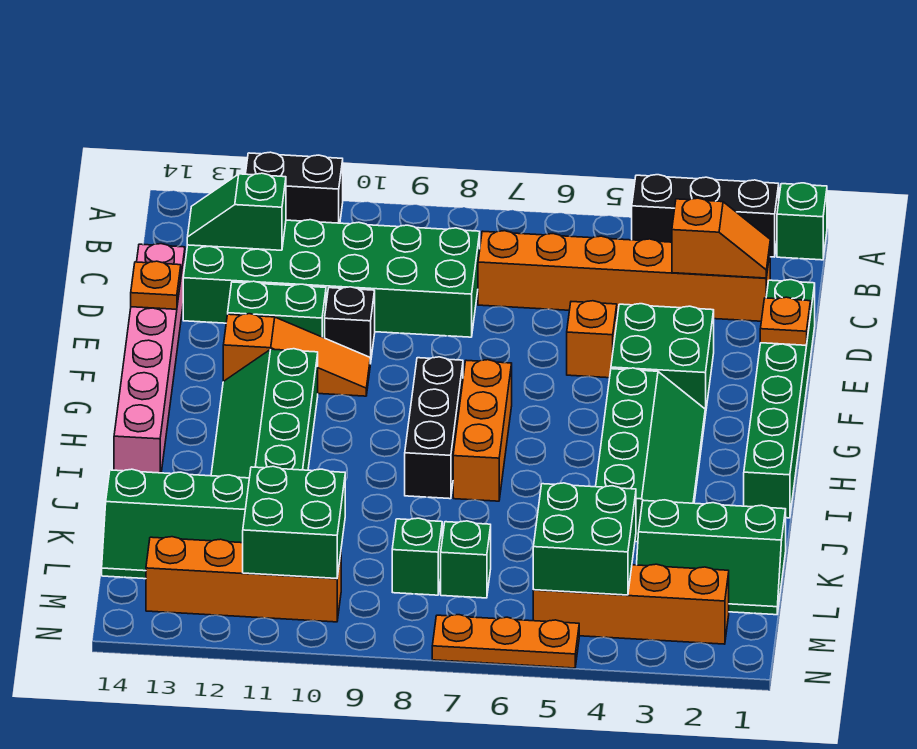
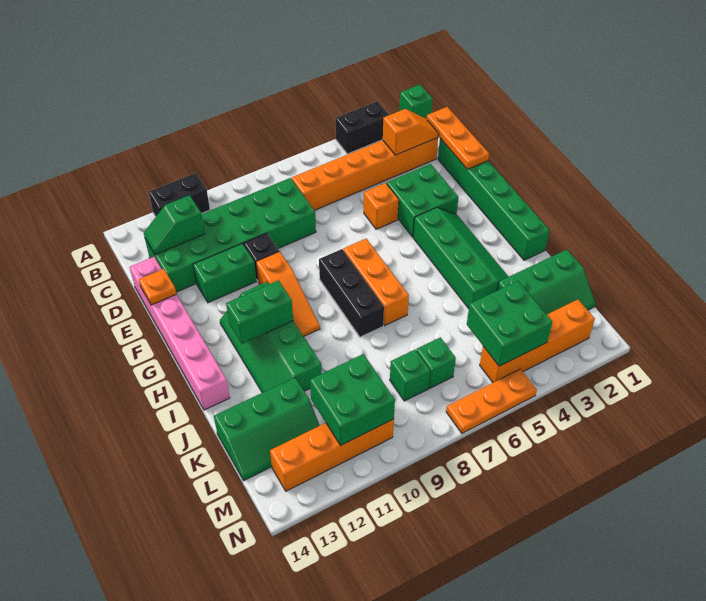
black 1x3 brick [632,175,779,257] -> black 1x2 brick [335,101,389,154]
orange 1x1 plate [760,297,811,345] -> orange 1x3 plate [427,107,489,169]
orange 1x3 slope [223,314,370,396] -> orange 1x3 slope turned to [256,251,320,336]
none -> green 1x2 brick [226,280,293,344]

